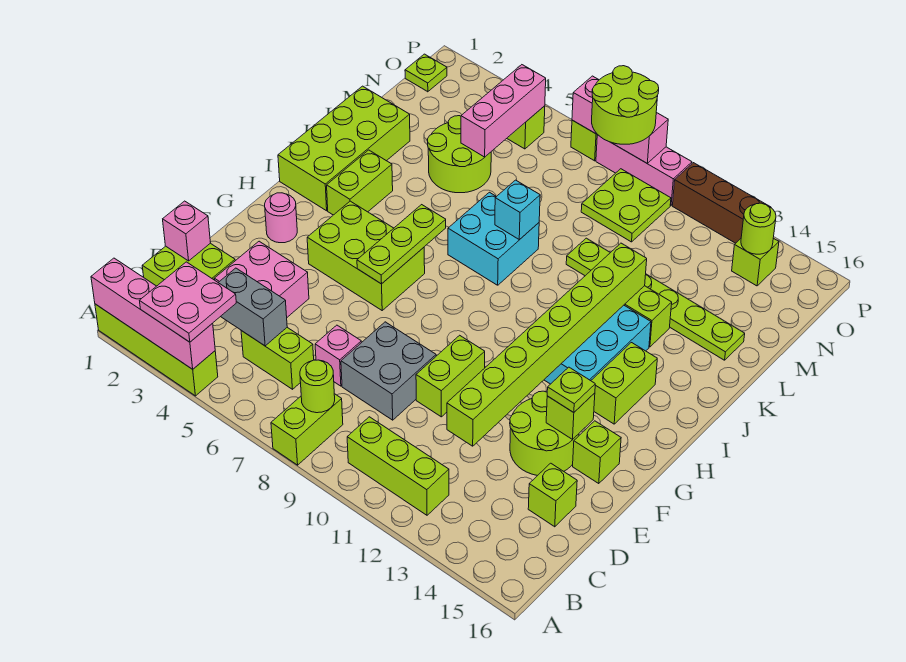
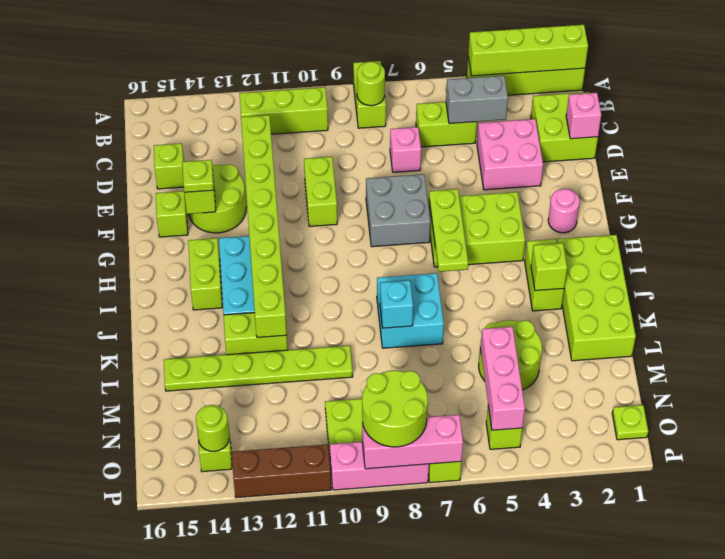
pink 1x4 brick [91,258,215,369] -> lime 1x4 brick [468,25,588,76]
pink 2x2 plate [140,262,236,342] -> none
grey 2x2 brick [341,322,436,420] -> grey 2x2 brick moved to [366,174,431,247]
none -> lime 1x1 brick [531,243,567,291]

